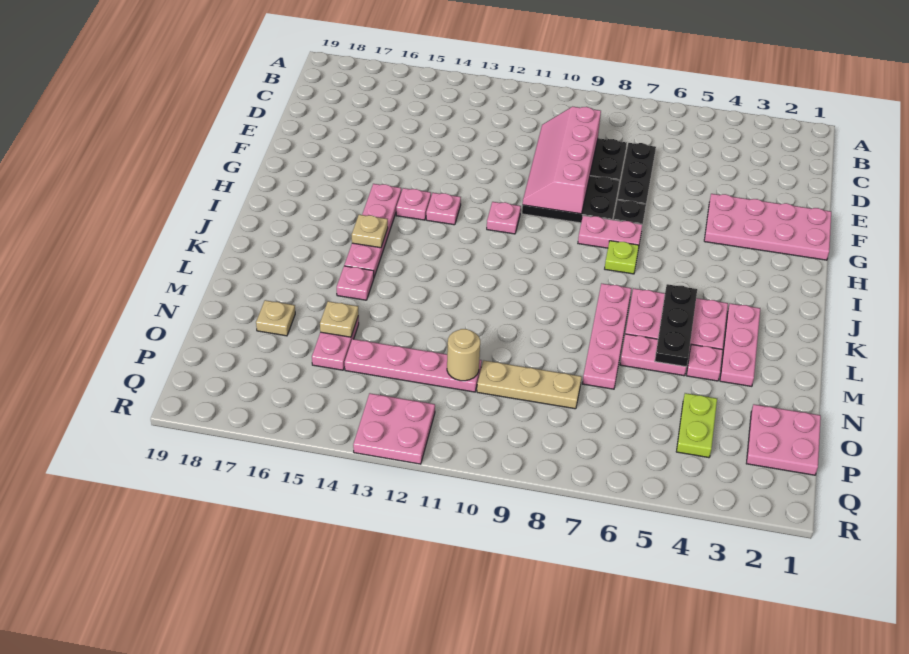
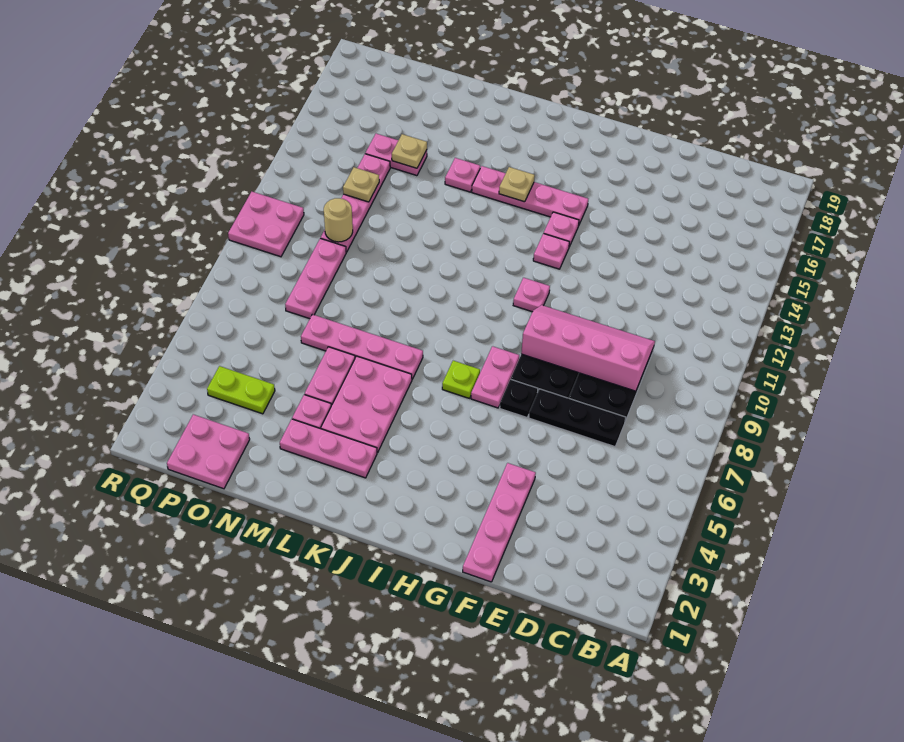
pink 2x4 plate [704,194,831,260] -> pink 1x4 plate [463,463,536,582]
black 1x3 plate [655,284,697,367] -> none
tan 1x1 plate [256,300,295,336] -> tan 1x1 plate moved to [343,167,379,202]
tan 1x3 plate [477,360,581,409] -> pink 1x3 plate [285,238,346,319]
pink 2x2 plate [353,393,435,464] -> pink 2x2 plate moved to [228,192,304,257]

